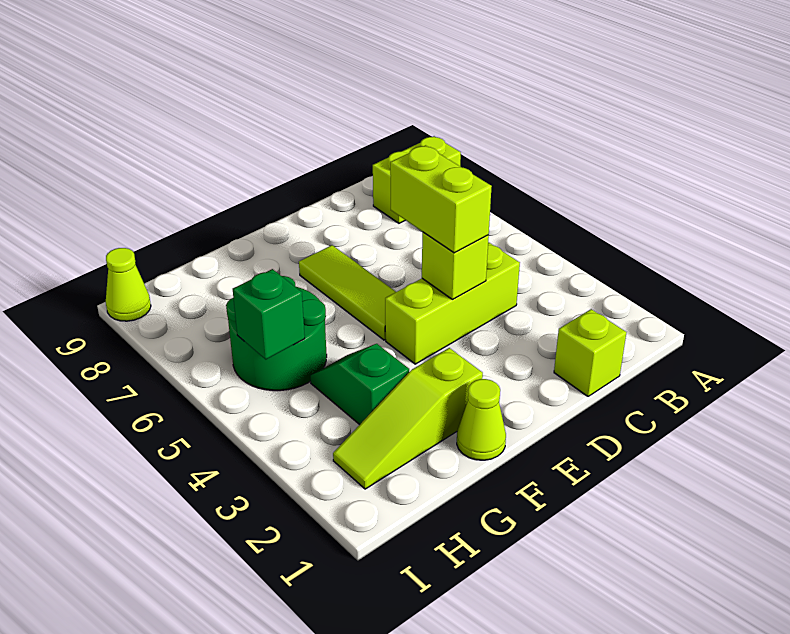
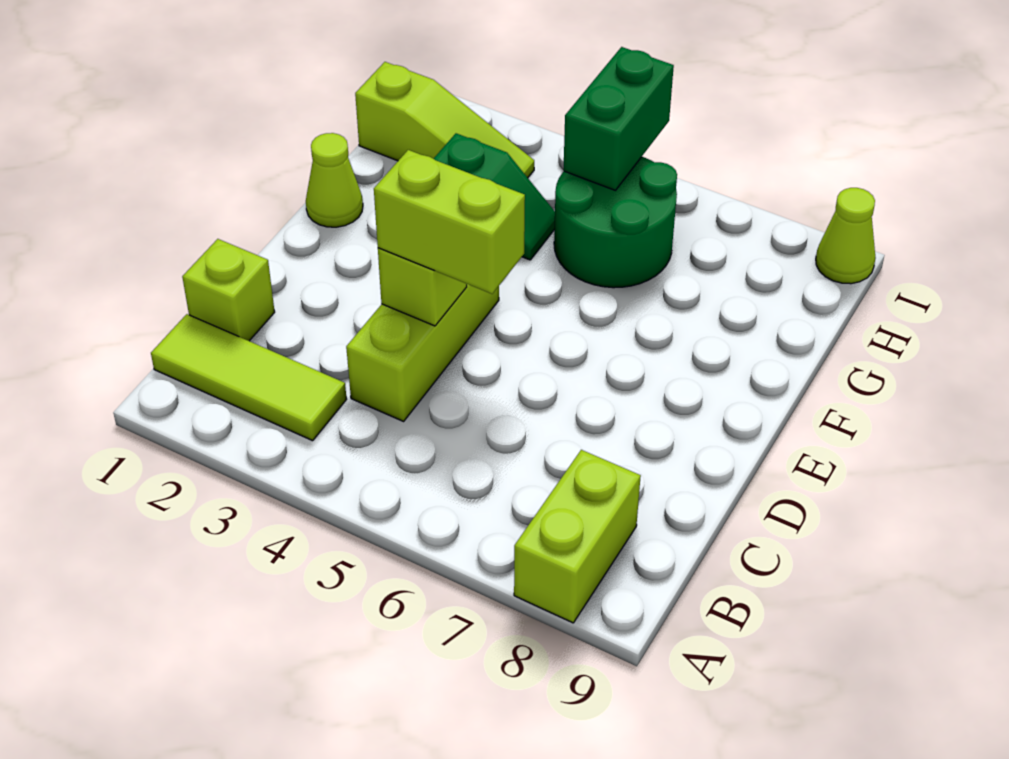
lime 1x3 tile [299,245,396,340] -> lime 1x3 tile moved to [151,314,347,441]
lime 1x3 slope [333,348,483,489] -> lime 1x3 slope turned to [355,62,534,178]
green 1x1 brick [233,269,305,359] -> green 1x2 brick [563,47,674,190]

